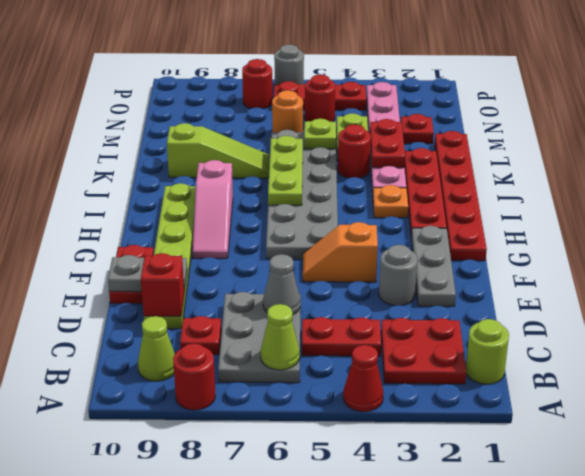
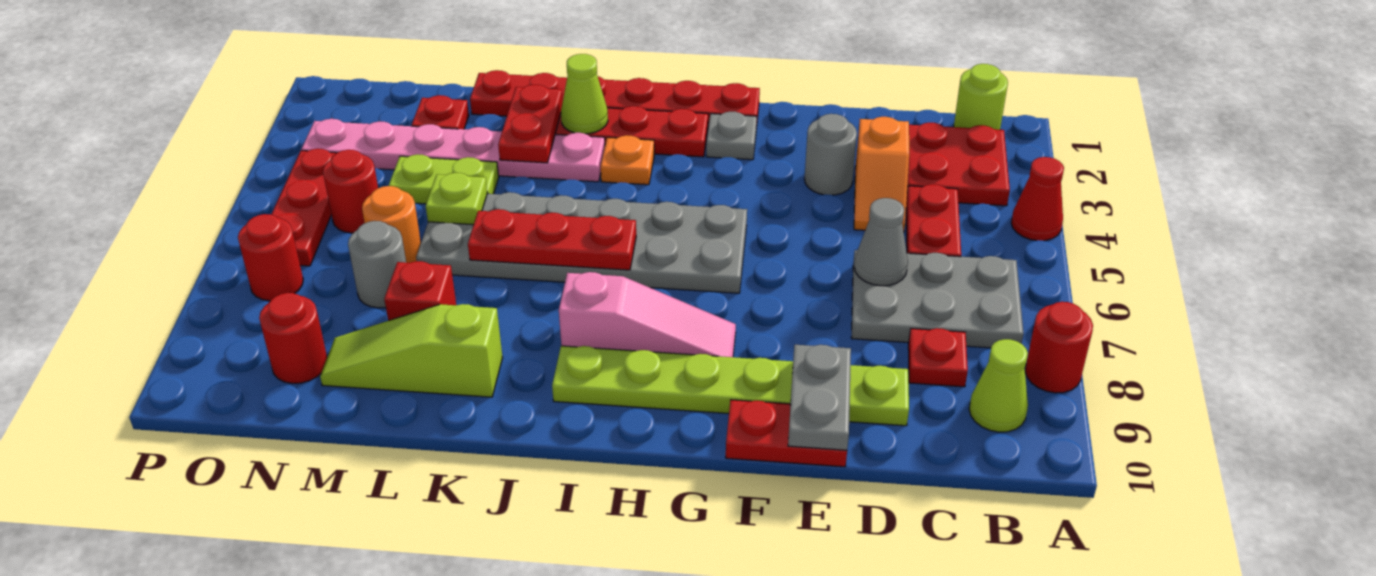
lime 1x1 cone [260,304,300,370] -> lime 1x1 cone moved to [561,54,608,134]
red 1x1 brick [141,253,184,316] -> red 1x1 brick moved to [384,261,456,321]
grey 1x3 plate [412,226,456,306] -> grey 1x1 plate [706,112,757,160]
orange 1x2 slope [303,222,378,282] -> orange 1x2 slope moved to [854,117,909,232]
lime 1x3 plate [268,136,303,205] -> red 1x3 plate [468,209,636,270]
red 1x2 plate [370,119,405,168] -> red 1x2 plate turned to [498,85,563,163]
red 1x1 round brick [338,124,371,178] -> red 1x1 round brick moved to [259,293,327,383]
lime 1x3 slope [167,123,269,178] -> lime 1x3 slope turned to [320,304,503,397]
grey 1x1 round brick [274,45,304,84] -> grey 1x1 round brick moved to [348,221,406,308]

